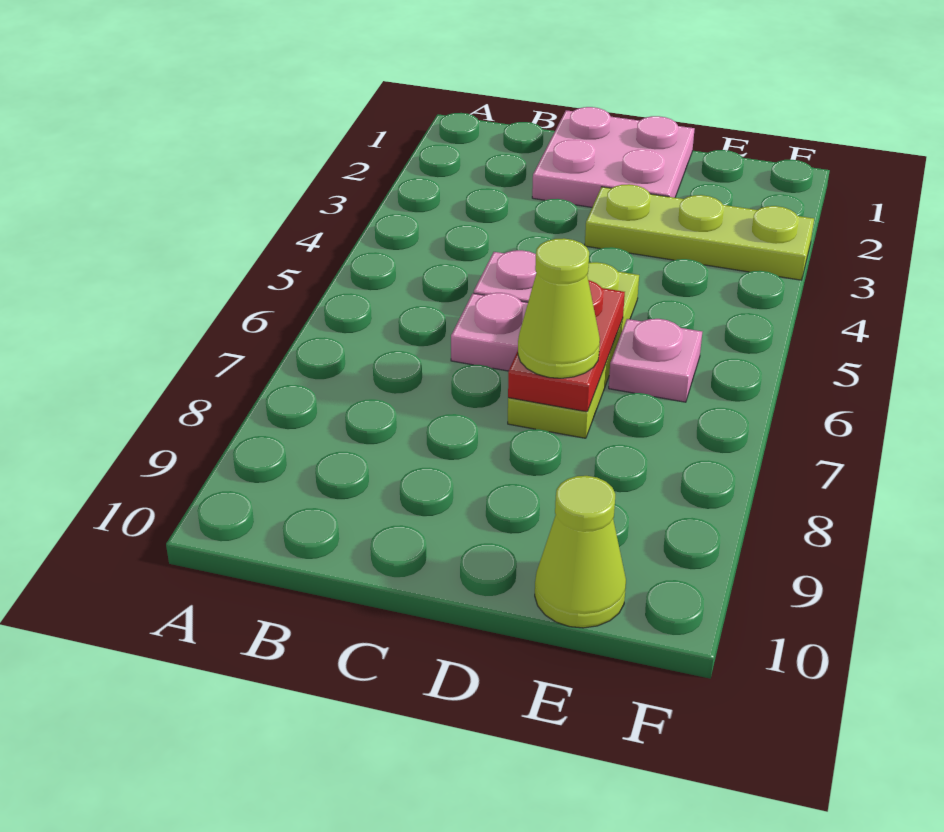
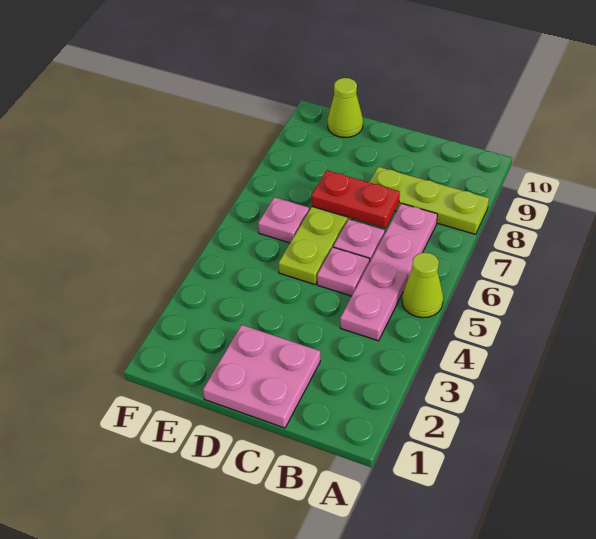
none -> pink 1x4 plate [340,203,437,341]
lime 1x3 plate [585,184,814,280] -> lime 1x3 plate moved to [369,167,489,234]
red 1x2 plate [508,280,625,412] -> red 1x2 plate turned to [311,170,400,228]
lime 1x1 cone [518,238,600,378] -> lime 1x1 cone moved to [402,252,443,318]

